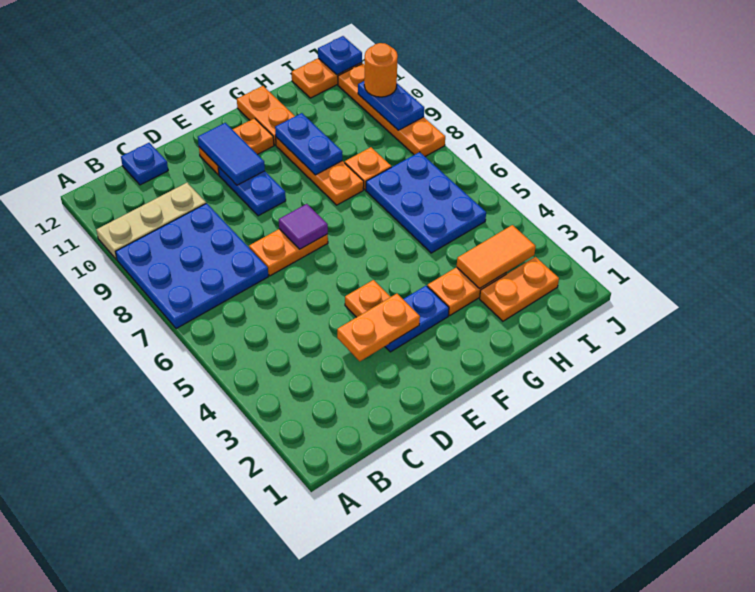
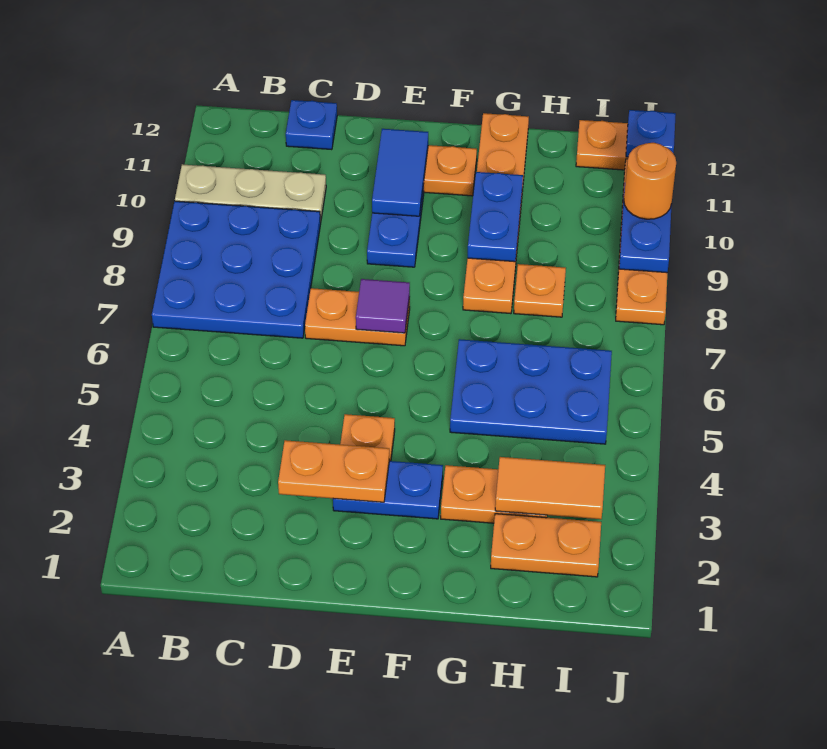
blue 2x3 plate [366,152,486,253] -> blue 2x3 plate turned to [450,339,612,444]

